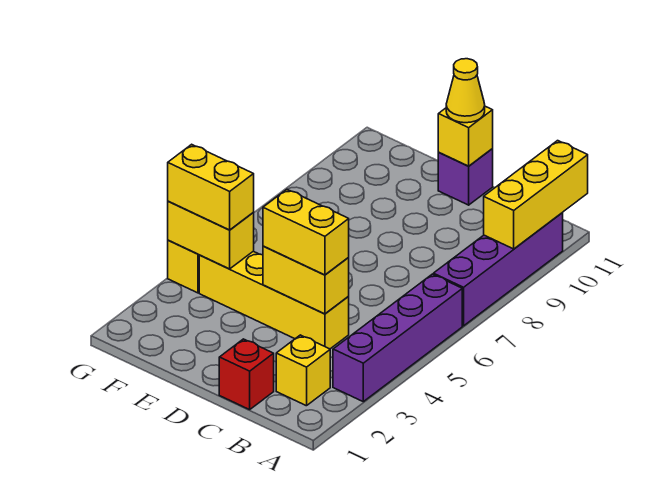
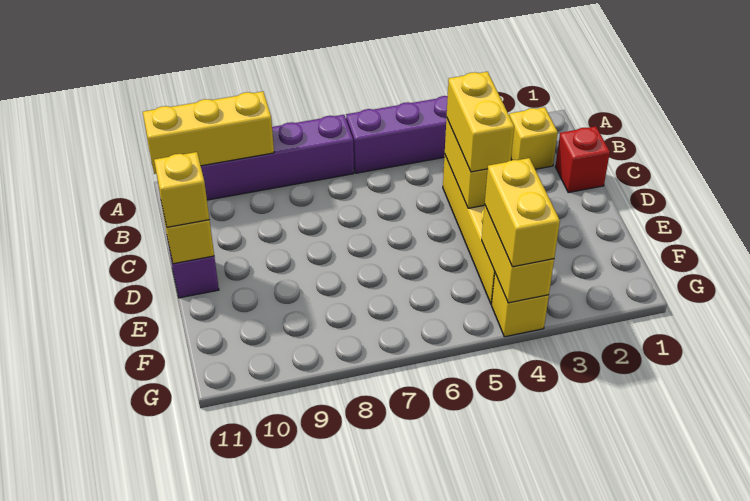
yellow 1x1 cone [446,59,485,123] -> yellow 1x1 brick [154,152,209,227]

